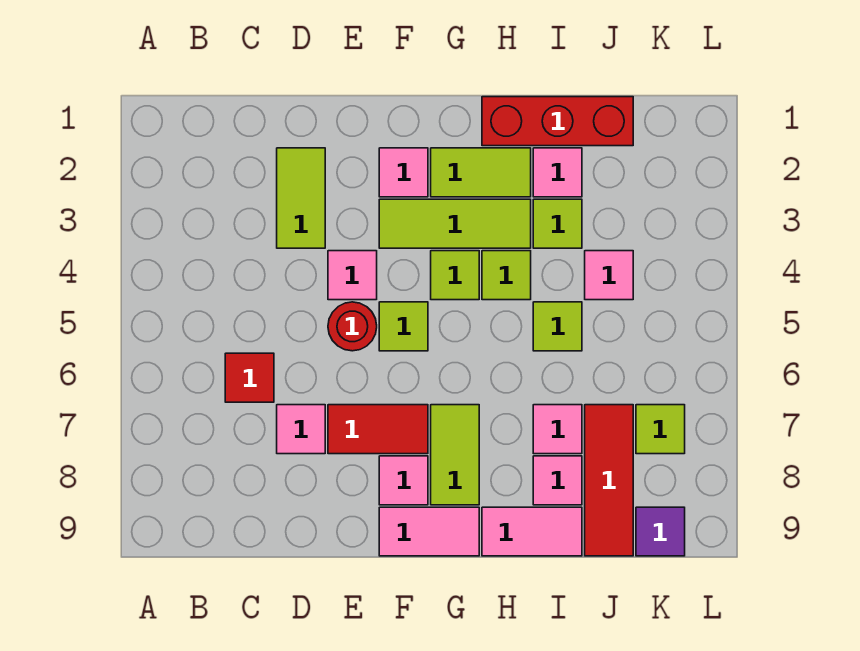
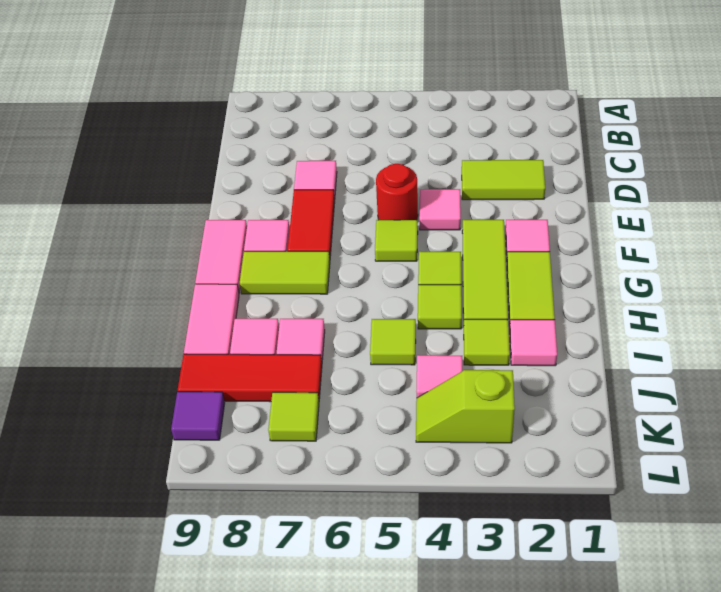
red 1x1 tile [225,353,274,402] -> none
red 1x3 brick [482,97,633,146] -> none
none -> lime 1x2 slope [416,370,515,443]

